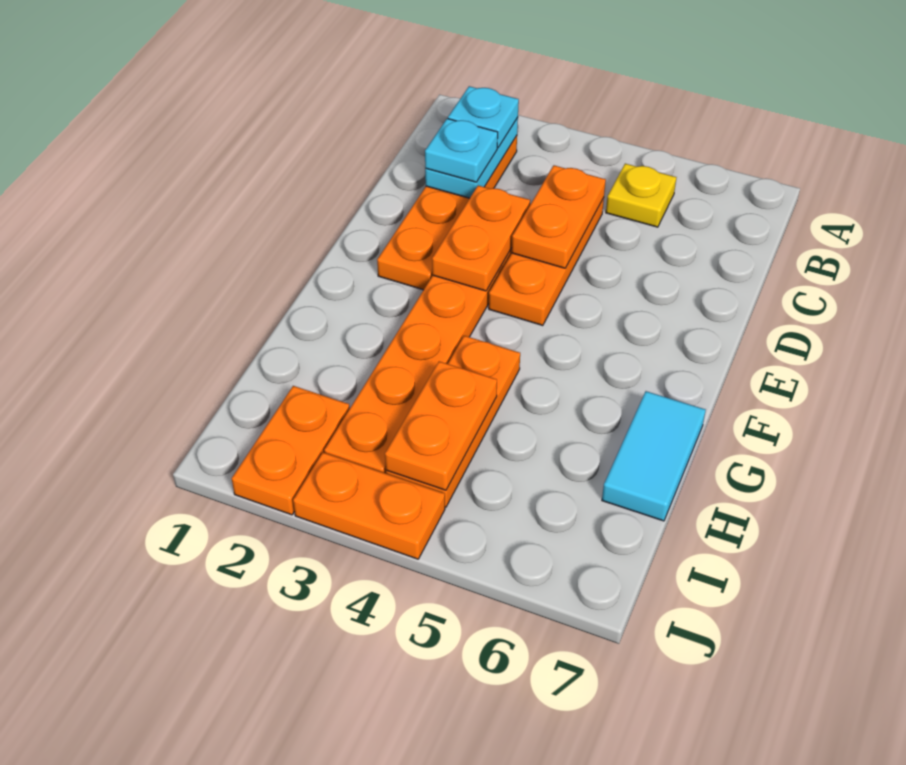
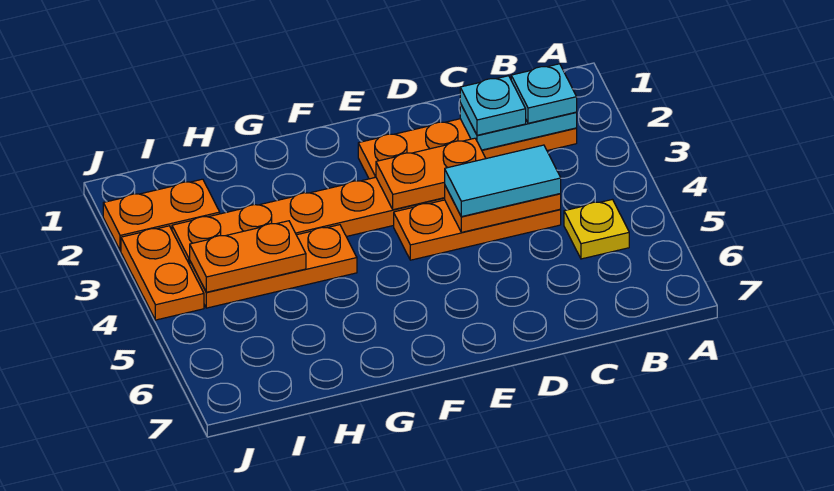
cyan 1x2 tile [602,391,706,521] -> cyan 1x2 tile moved to [445,145,561,217]

